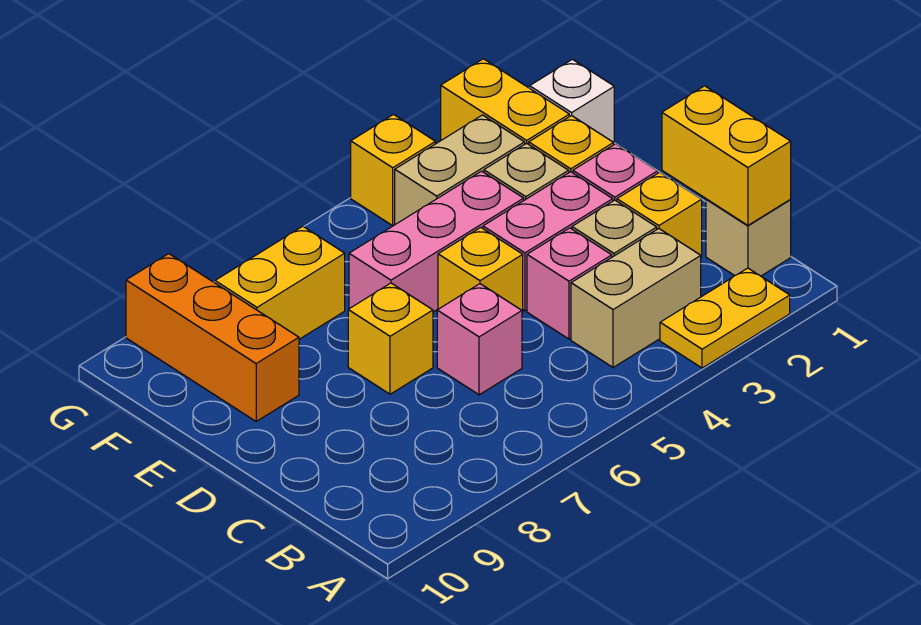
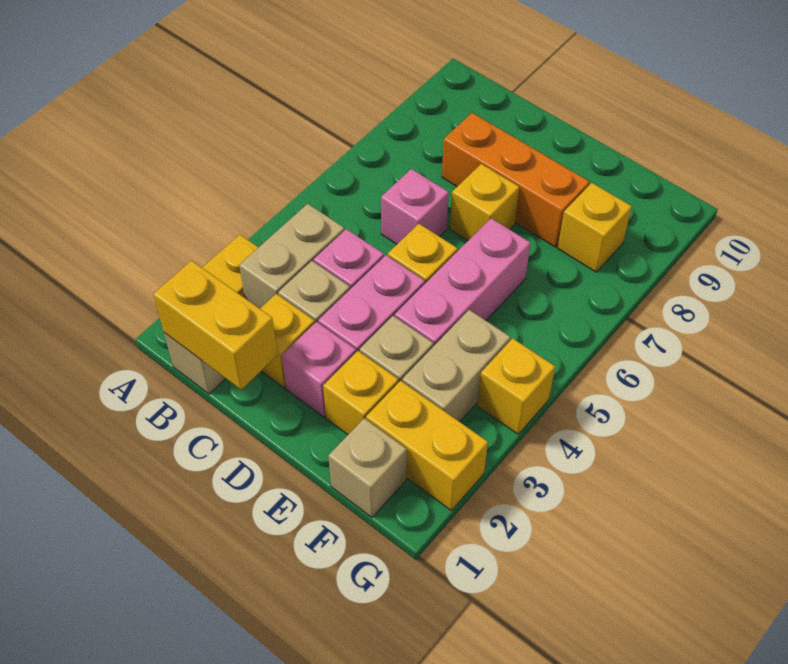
orange 1x3 brick [126,254,299,421] -> orange 1x3 brick moved to [442,113,590,247]
white 1x1 brick [530,59,614,143] -> tan 1x1 brick [328,418,407,517]
yellow 1x2 brick [215,226,345,339] -> yellow 1x1 brick [558,183,632,272]

